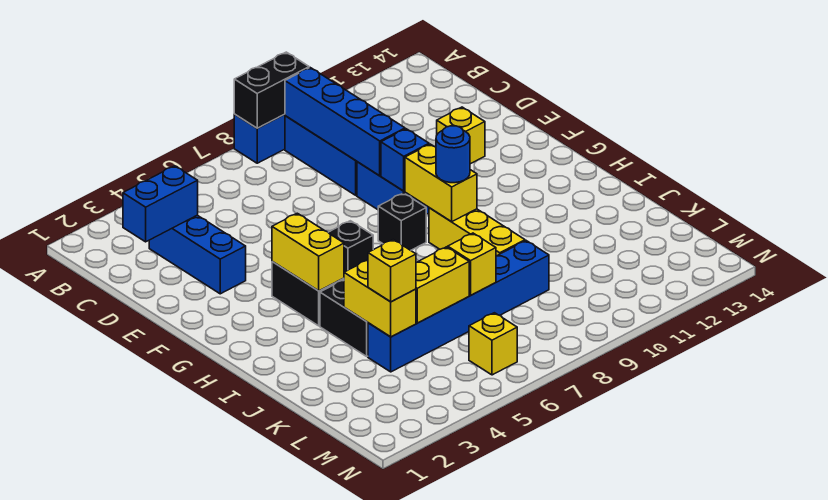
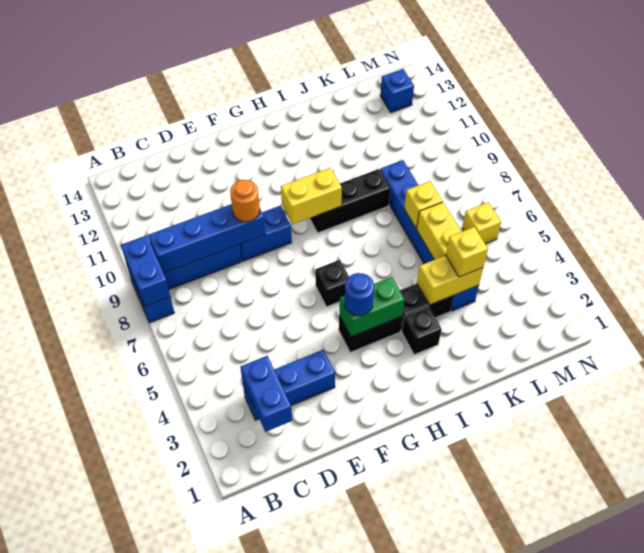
black 1x2 brick [234,52,309,128] -> blue 1x2 brick [121,235,170,306]
none -> orange 1x1 round brick [230,180,260,222]
yellow 1x1 brick [437,107,485,164] -> none
blue 1x1 brick [381,129,429,191] -> blue 1x1 brick moved to [380,69,414,113]
yellow 1x2 brick [272,213,344,291] -> green 1x2 brick [339,277,405,337]
black 1x1 brick [378,193,426,250] -> black 1x1 brick moved to [402,307,441,355]
yellow 1x3 brick [429,208,525,256] -> black 1x3 brick [310,169,390,233]
blue 1x1 round brick [436,126,470,183] -> blue 1x1 round brick moved to [344,273,374,316]

